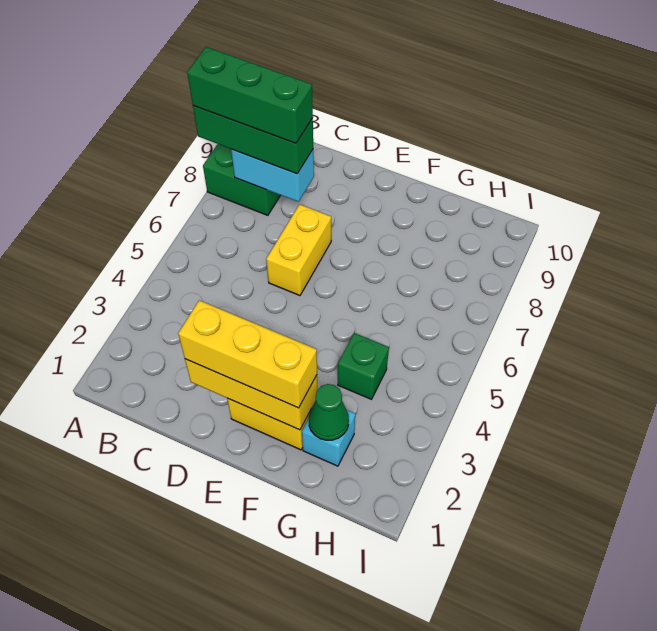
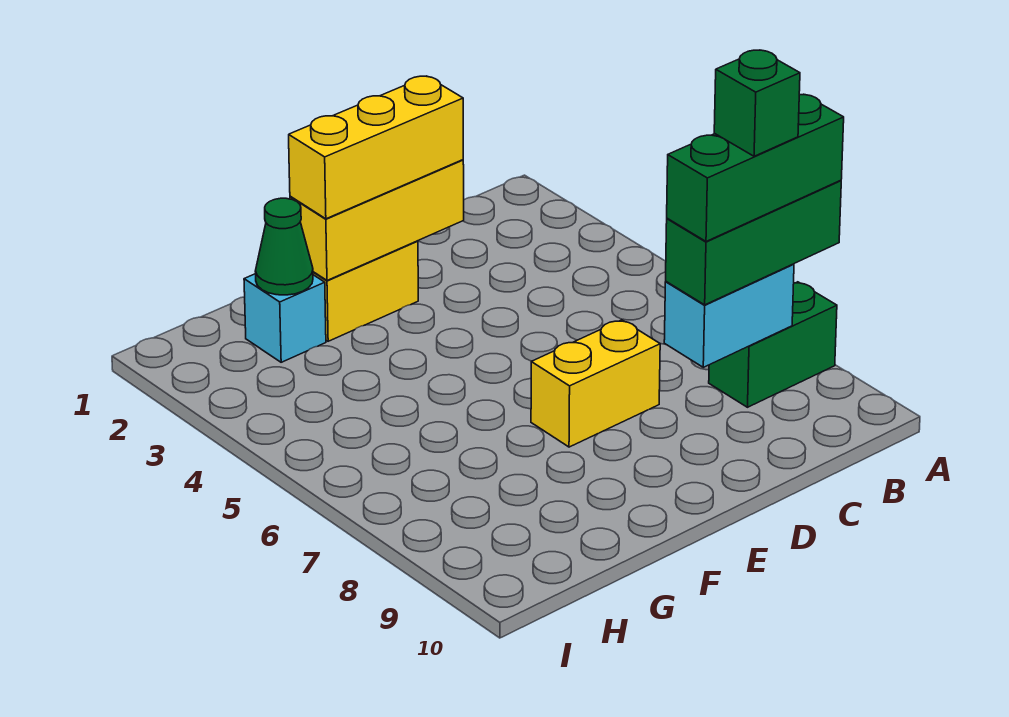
yellow 1x2 brick [266,204,331,296] -> yellow 1x2 brick turned to [531,320,660,447]
green 1x1 brick [338,333,389,399] -> green 1x1 brick moved to [714,50,800,156]

